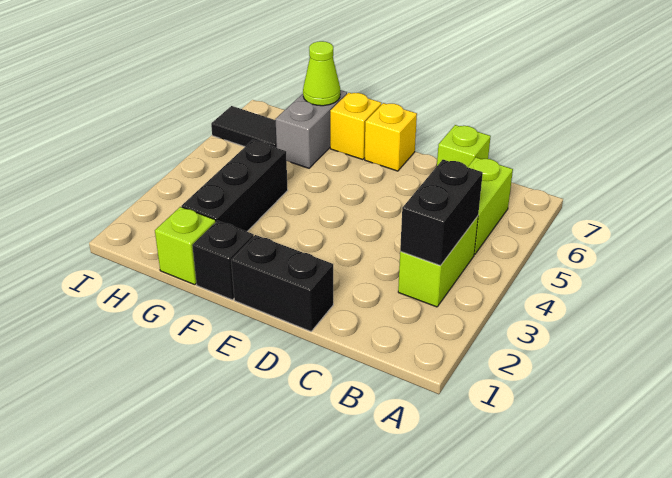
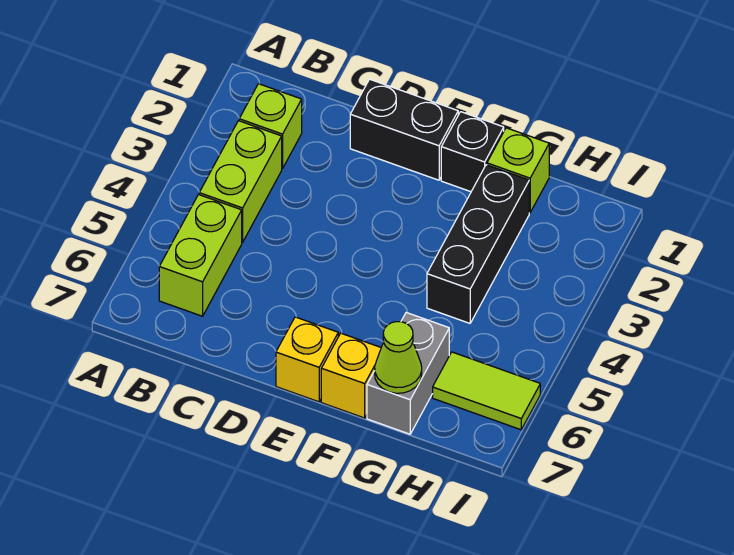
black 1x2 brick [400,160,483,266] -> none
lime 1x1 brick [437,125,491,167] -> lime 1x1 brick moved to [239,84,302,169]
black 1x2 tile [211,106,277,148] -> lime 1x2 tile [433,352,540,430]

